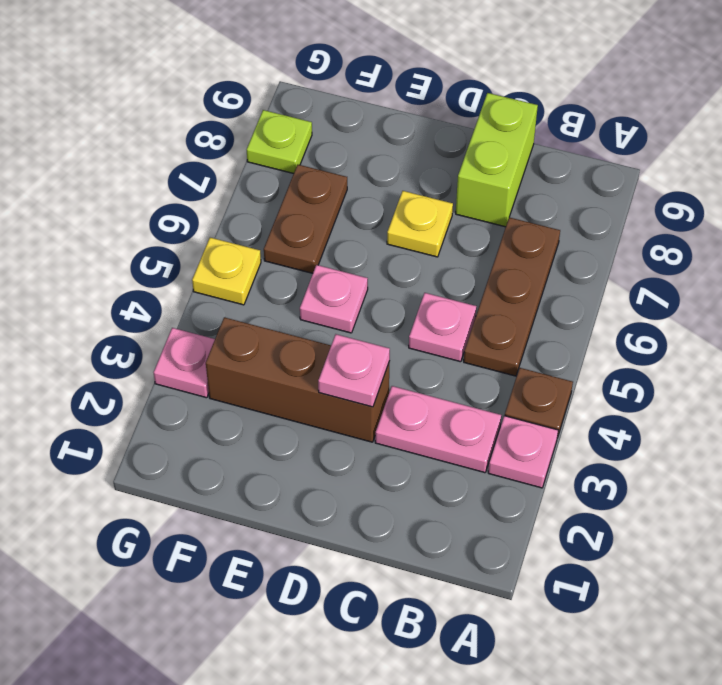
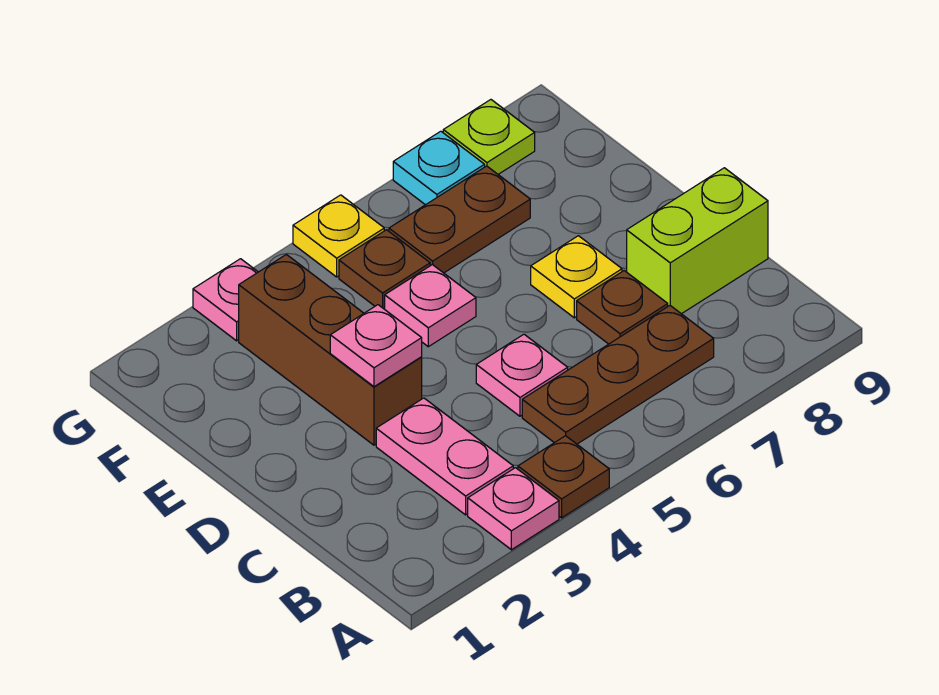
none -> brown 1x1 plate [577,271,668,344]
none -> brown 1x1 plate [339,230,430,309]
none -> cyan 1x1 plate [393,131,485,205]

